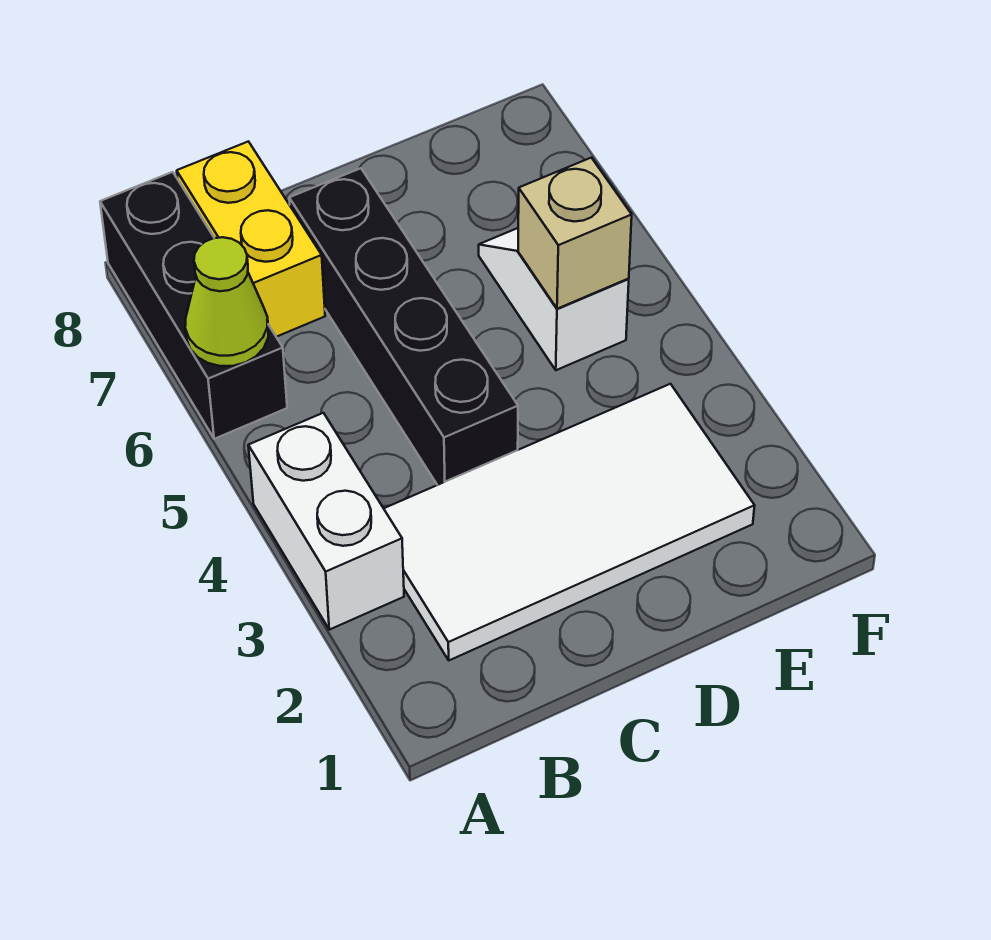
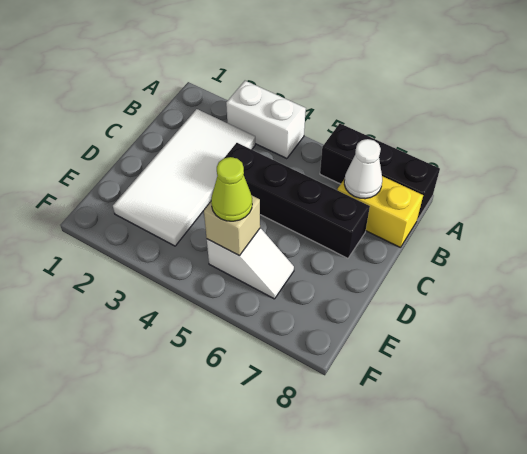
lime 1x1 cone [185,237,268,366] -> lime 1x1 cone moved to [211,157,252,221]
none -> white 1x1 cone [344,139,382,199]

